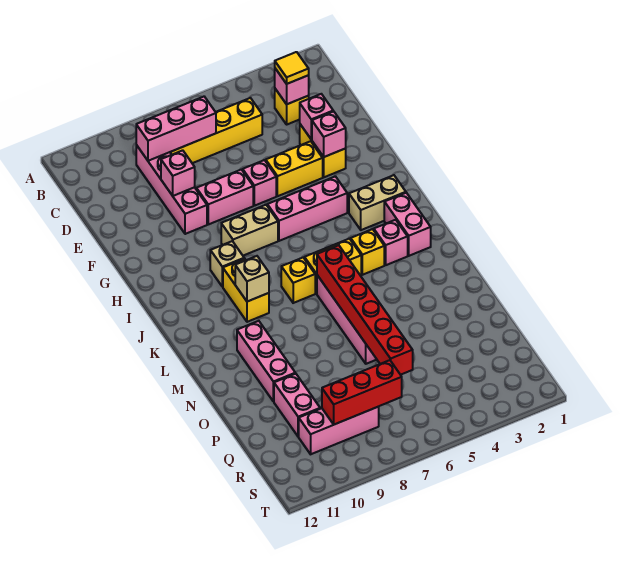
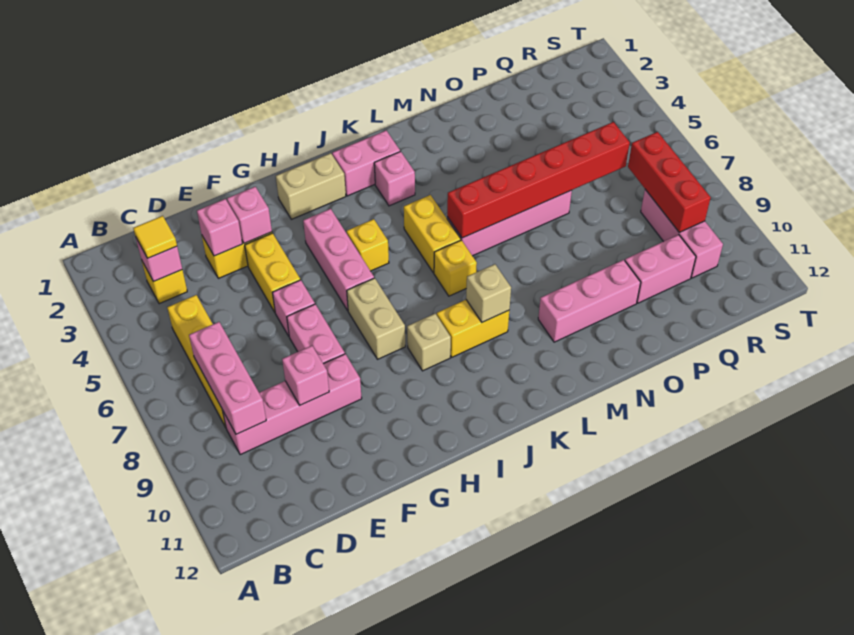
tan 1x2 brick [349,175,406,230] -> tan 1x2 brick turned to [276,153,346,219]
yellow 1x1 brick [351,229,384,275] -> yellow 1x1 brick moved to [347,219,389,271]

